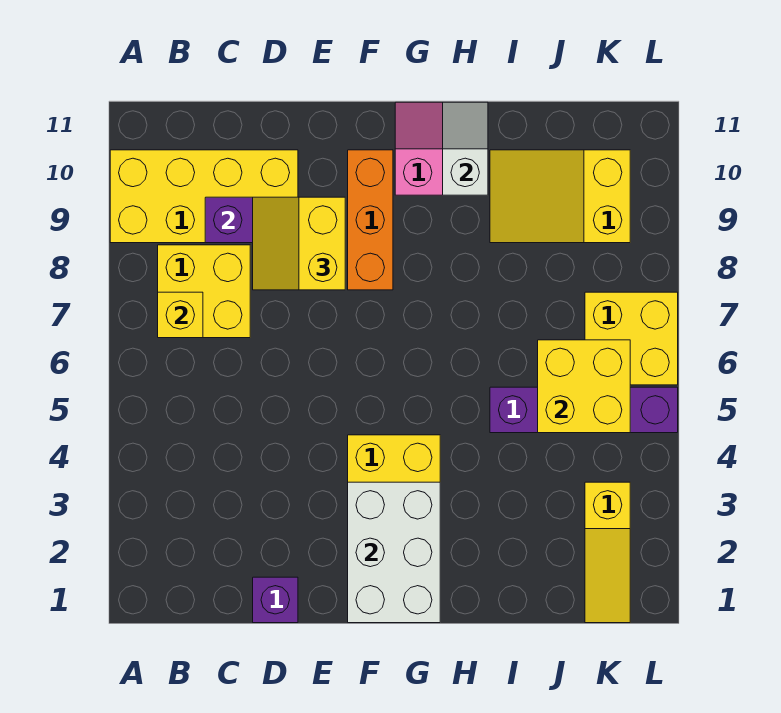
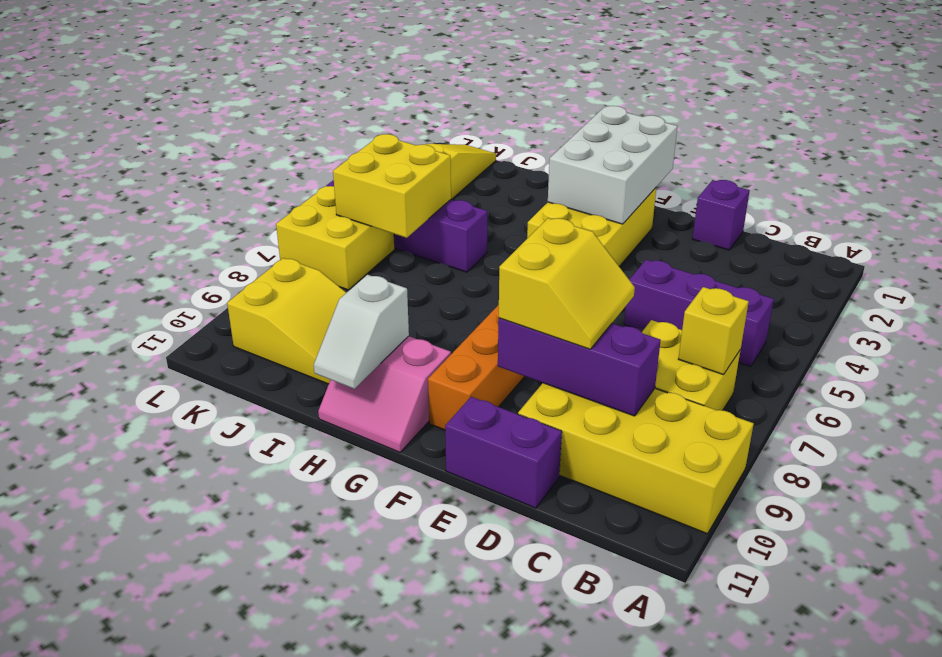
none -> purple 1x3 brick [624,260,774,367]
none -> purple 1x2 brick [445,397,562,508]

